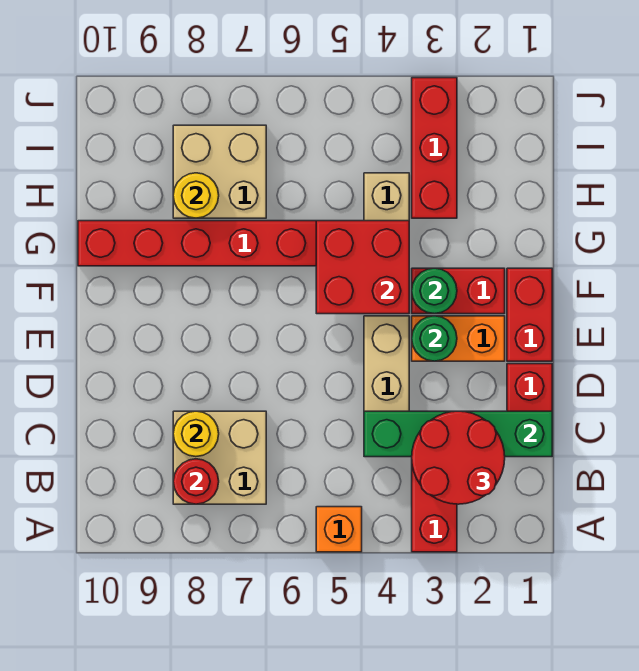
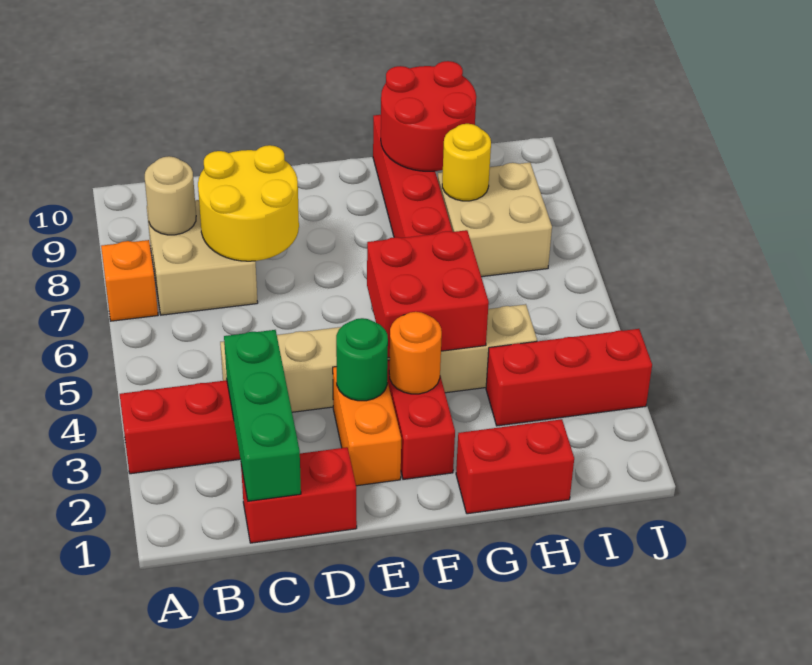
orange 1x1 brick [316,507,362,552] -> orange 1x1 brick moved to [101,240,158,321]
red 2x2 round brick [412,411,505,504] -> red 2x2 round brick moved to [381,61,476,171]
red 1x1 round brick [173,459,219,504] -> tan 1x1 round brick [145,156,196,235]
green 1x4 brick [364,411,552,457] -> green 1x3 brick [224,330,301,501]
yellow 1x1 round brick [173,411,219,457] -> yellow 2x2 round brick [198,145,299,261]
red 1x2 brick [507,268,552,361] -> red 1x2 brick moved to [456,419,574,514]
green 1x1 round brick [412,268,457,314] -> orange 1x1 round brick [389,312,442,394]

